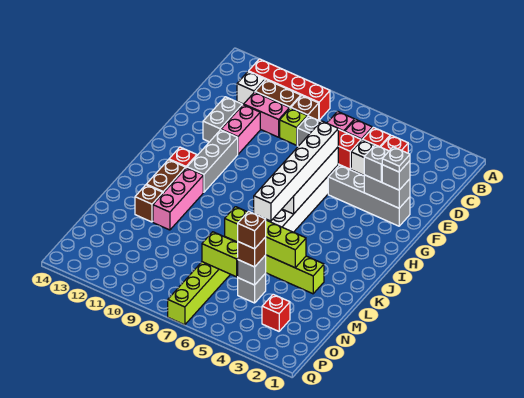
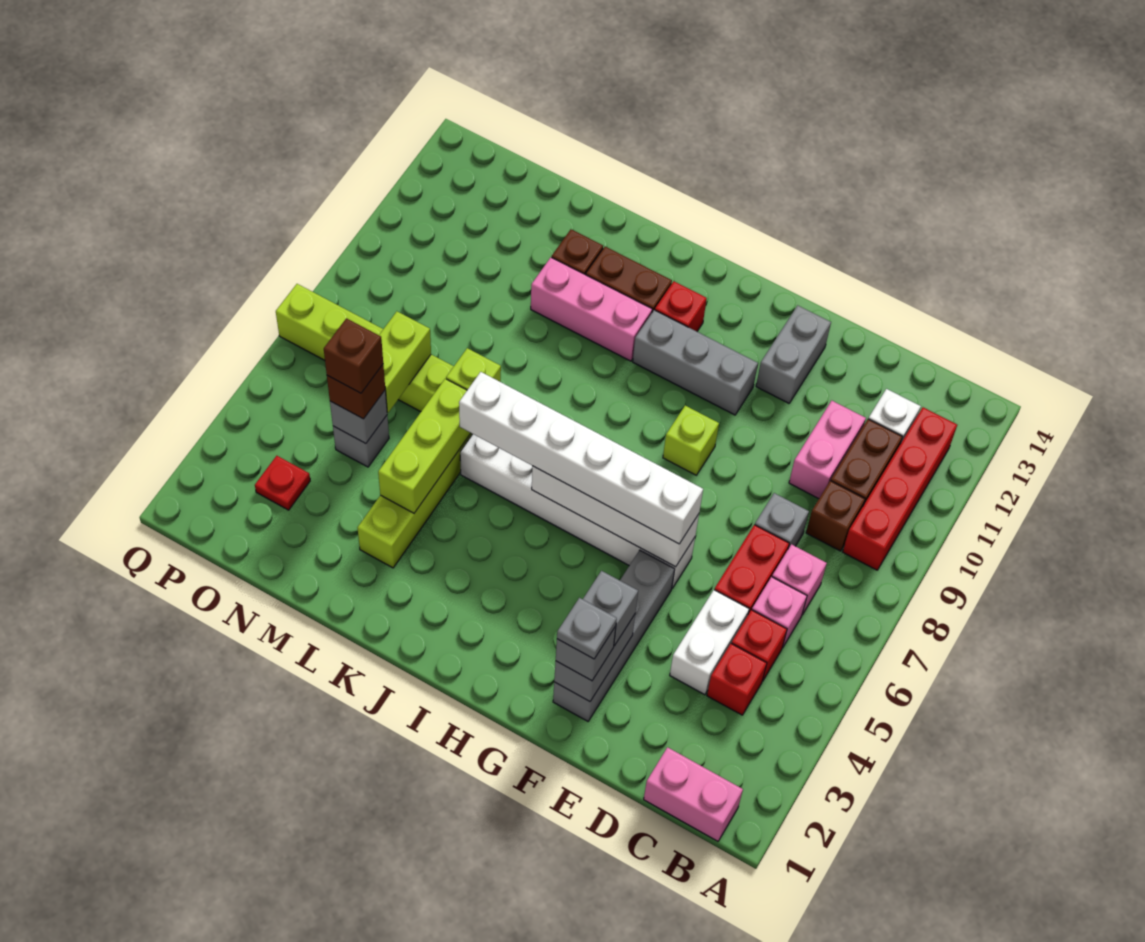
lime 1x1 brick [280,108,307,145] -> lime 1x1 brick moved to [663,406,719,475]
pink 1x2 brick [221,105,260,154] -> pink 1x2 brick moved to [644,747,743,841]
grey 1x2 brick [203,97,242,142] -> grey 1x2 brick turned to [756,305,831,403]
red 1x1 brick [262,294,290,331] -> red 1x1 plate [255,456,310,510]

